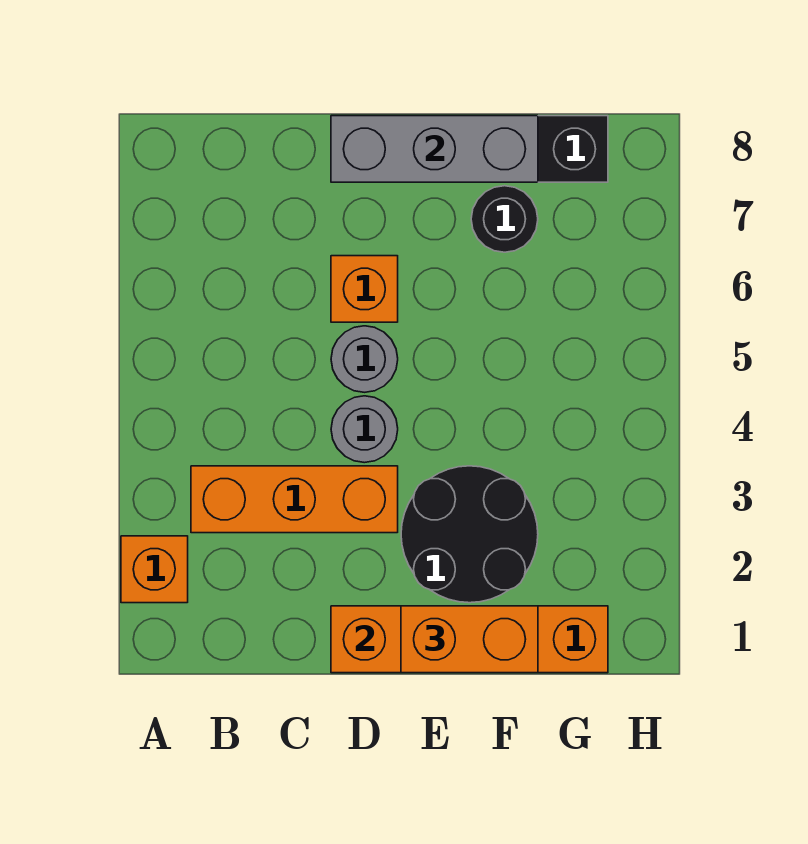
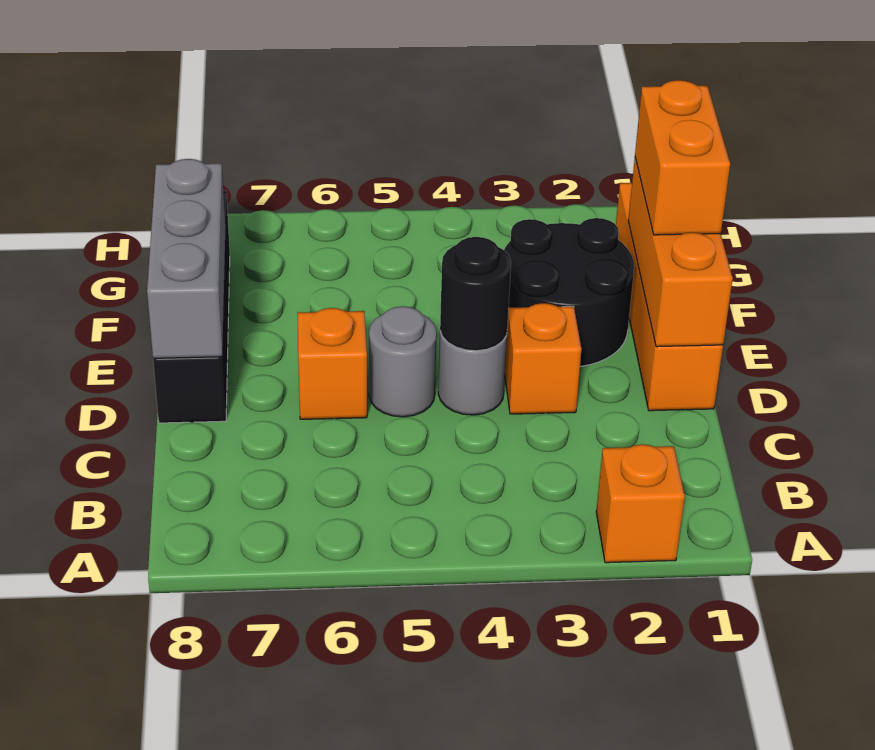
orange 1x3 brick [191,466,398,533] -> orange 1x1 brick [505,303,581,414]
black 1x1 round brick [471,186,538,252] -> black 1x1 round brick moved to [440,237,511,351]

